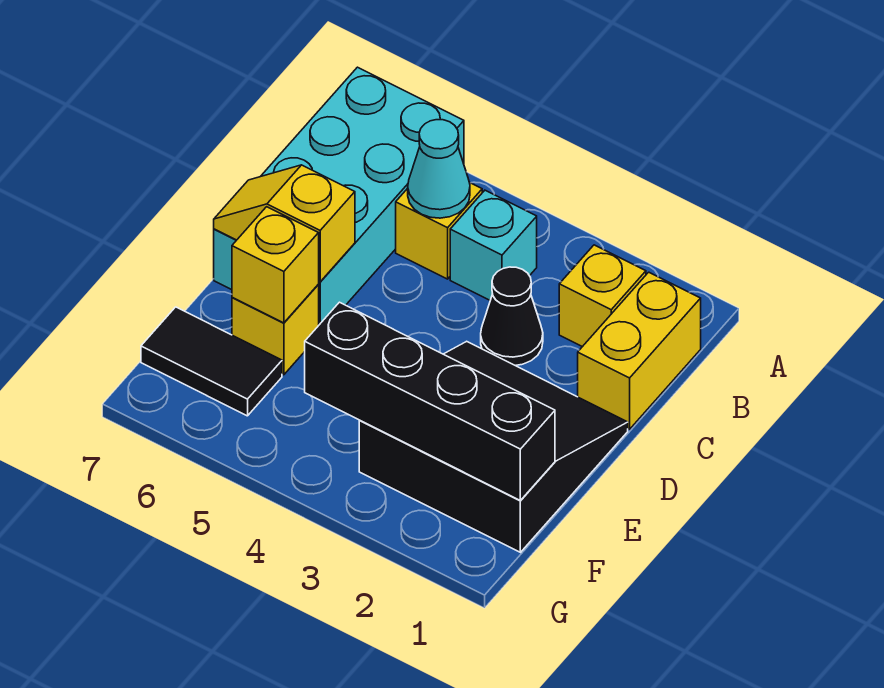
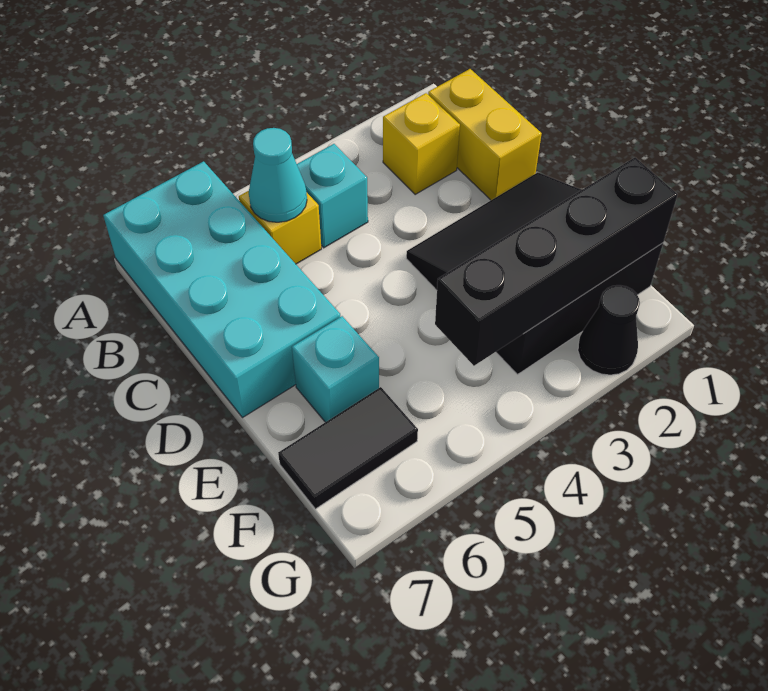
black 1x1 cone [481,267,543,366] -> black 1x1 cone moved to [578,285,640,375]
yellow 1x2 slope [214,165,355,282] -> none
yellow 1x1 brick [232,285,319,375] -> cyan 1x1 brick [292,316,379,422]
yellow 1x1 brick [232,207,319,323] -> none

